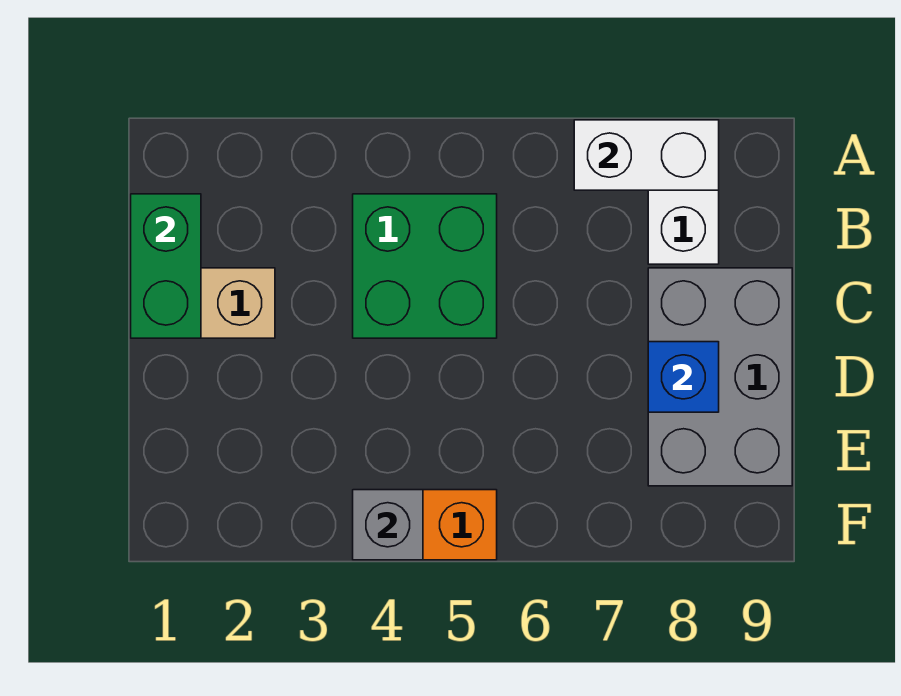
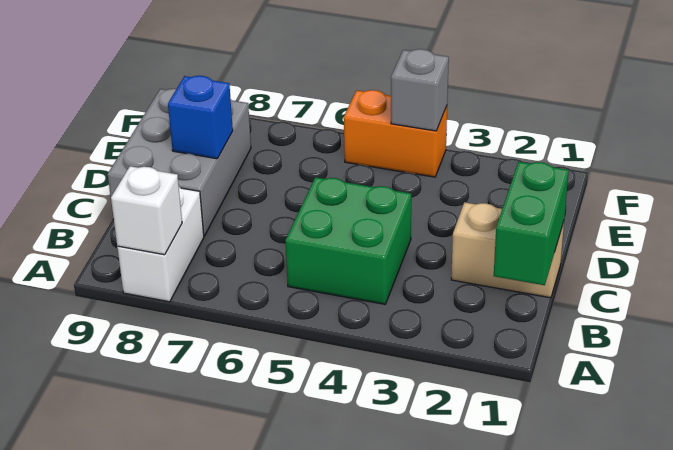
white 1x2 brick [574,120,719,190] -> white 1x1 brick [111,166,182,255]

